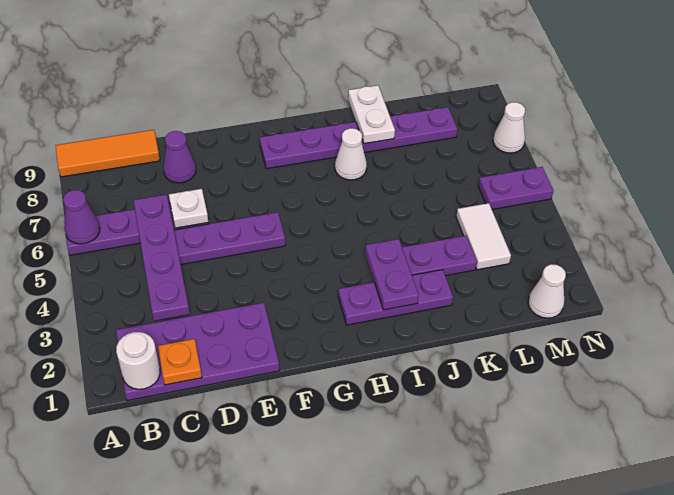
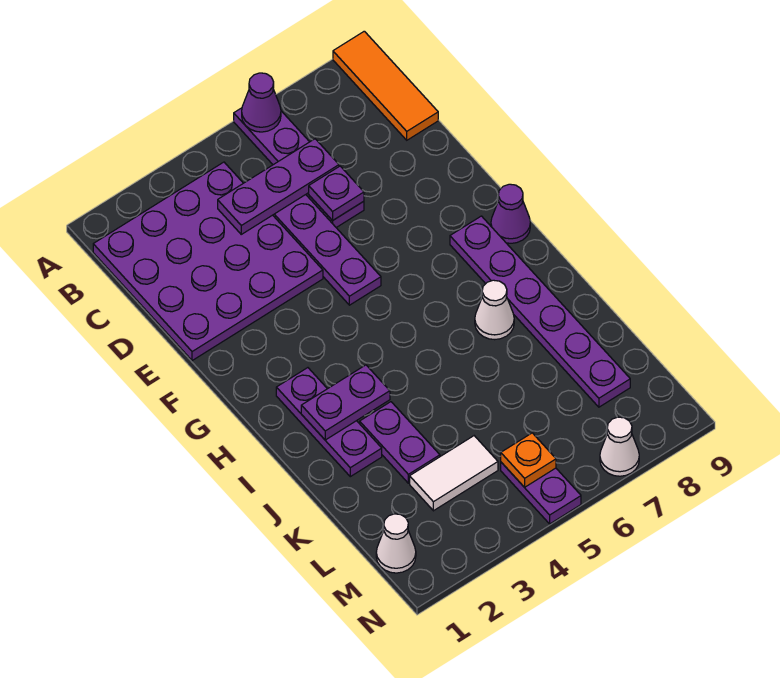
purple 2x4 plate [116,303,279,401] -> purple 4x4 plate [93,162,323,361]
white 1x1 round brick [116,332,160,389] -> none
orange 1x1 plate [158,339,202,385] -> orange 1x1 plate moved to [501,433,556,487]
purple 1x4 plate [133,195,190,321] -> purple 1x3 plate [218,139,339,234]
white 1x1 plate [169,189,208,228] -> purple 1x1 plate [309,166,364,221]
purple 1x1 cone [163,131,196,183] -> purple 1x1 cone moved to [491,184,530,243]
white 1x2 plate [348,85,395,144] -> none

